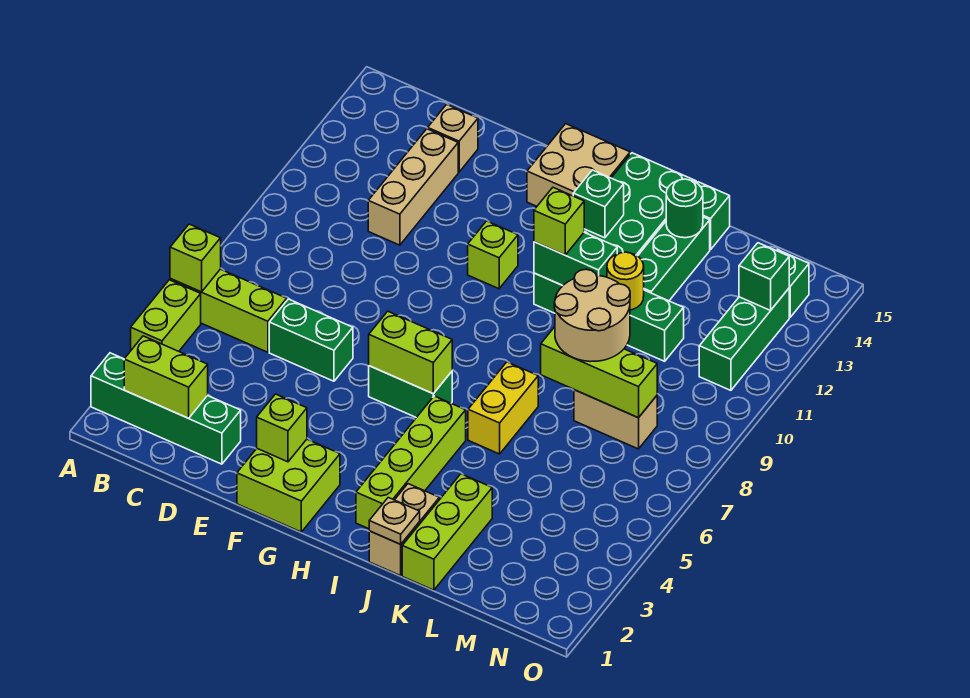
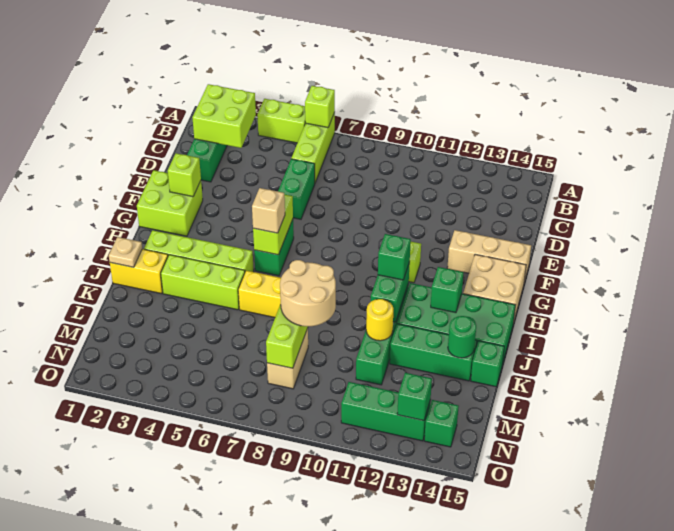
lime 1x2 brick [124,336,208,418] -> lime 2x2 brick [192,84,256,148]
tan 1x3 brick [368,129,458,245] -> tan 1x3 brick moved to [447,230,531,282]
tan 1x1 brick [428,104,478,172] -> tan 1x1 brick moved to [252,188,285,233]
lime 1x1 brick [534,188,584,255] -> green 1x1 brick [378,234,411,280]
tan 1x2 brick [369,484,439,576] -> yellow 1x2 brick [110,249,168,294]
lime 1x3 brick [402,474,492,590] -> lime 1x3 brick moved to [161,255,245,310]

